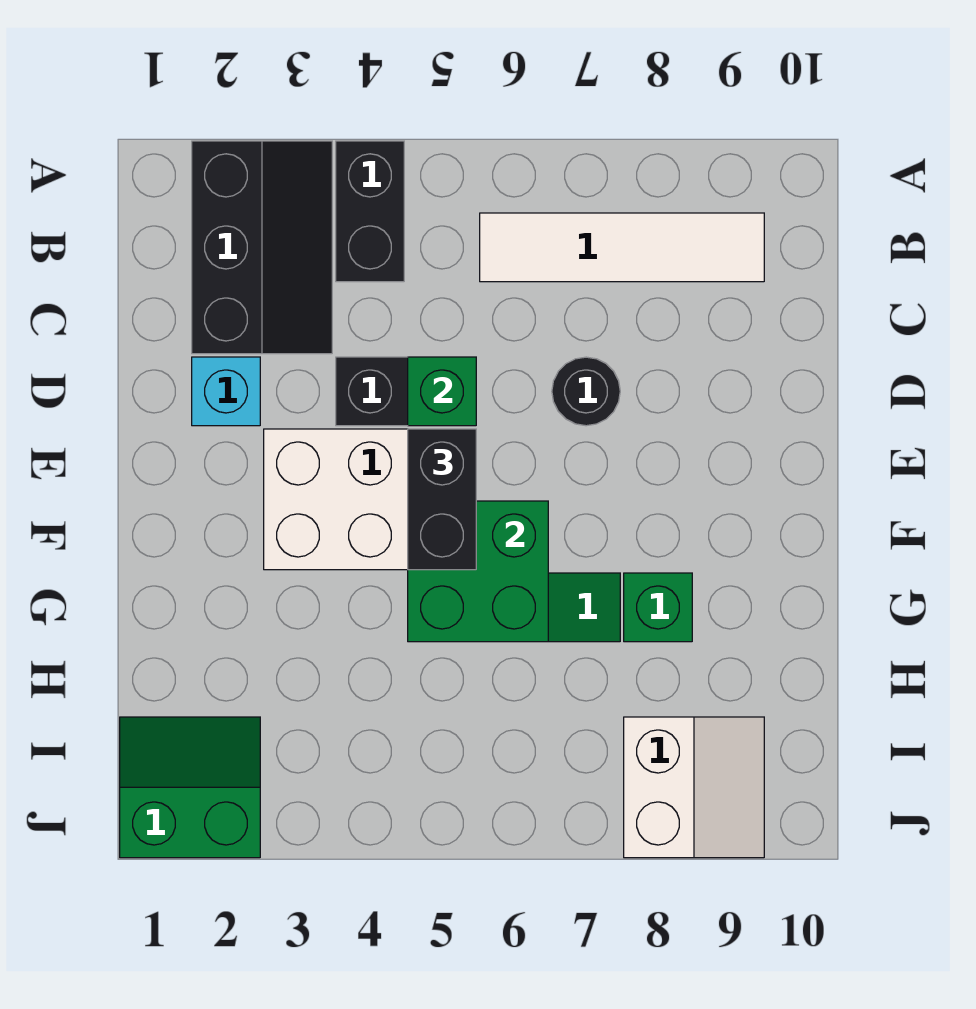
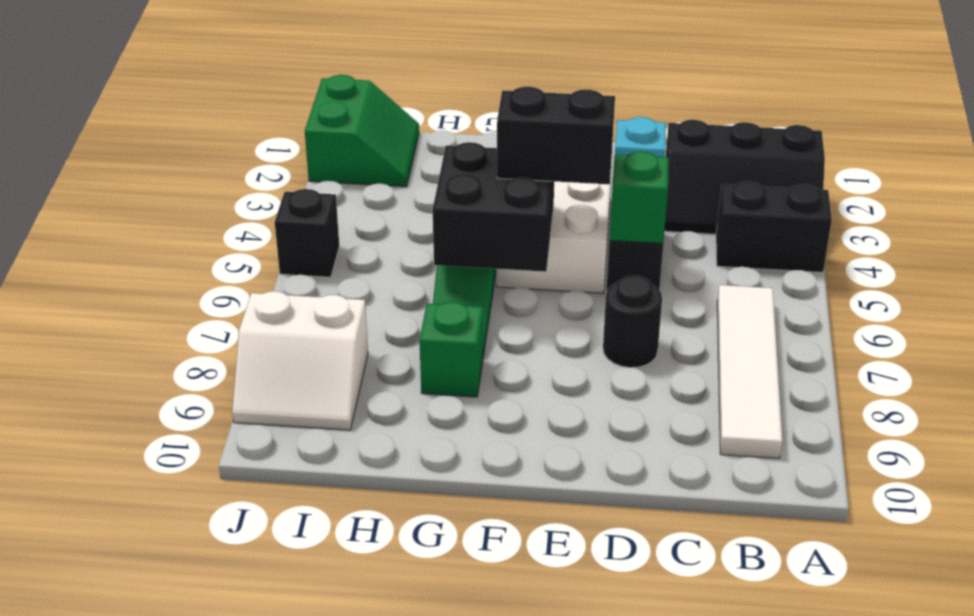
green 2x2 brick [408,501,548,642] -> black 2x2 brick [433,142,554,272]
none -> black 1x1 brick [275,189,339,277]

